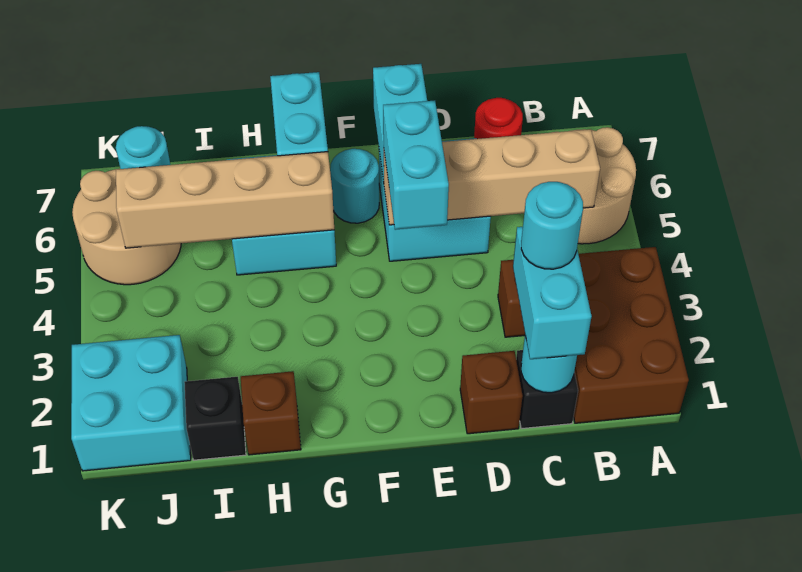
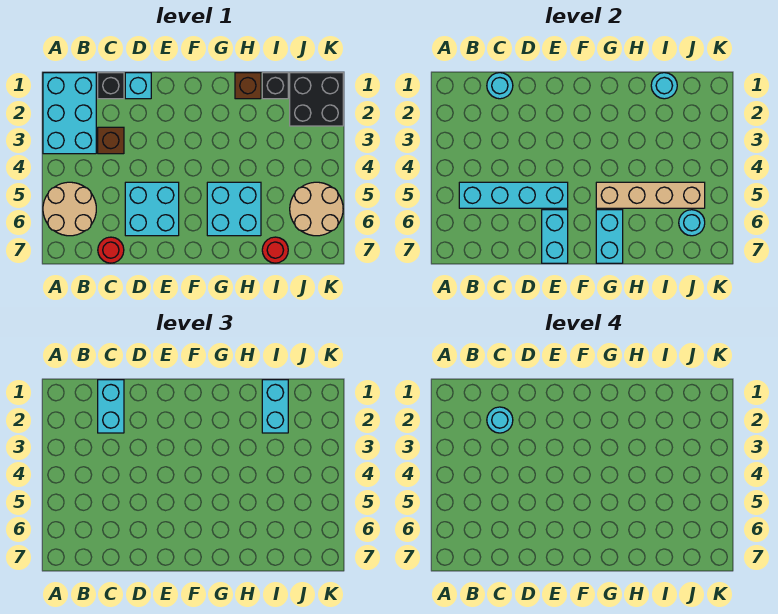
brown 2x3 brick [574,247,689,423] -> cyan 2x3 brick [43,73,96,154]
tan 1x4 brick [384,129,600,225] -> cyan 1x4 brick [459,182,568,208]
brown 1x1 brick [460,351,523,434] -> cyan 1x1 brick [125,73,151,99]
cyan 1x2 brick [383,100,449,230] -> cyan 1x2 brick moved to [262,380,288,433]
cyan 1x1 round brick [330,149,379,223] -> cyan 1x1 round brick moved to [651,73,677,99]
none -> red 1x1 round brick [262,237,288,263]
cyan 2x2 brick [71,335,191,471] -> black 2x2 brick [290,73,343,126]

